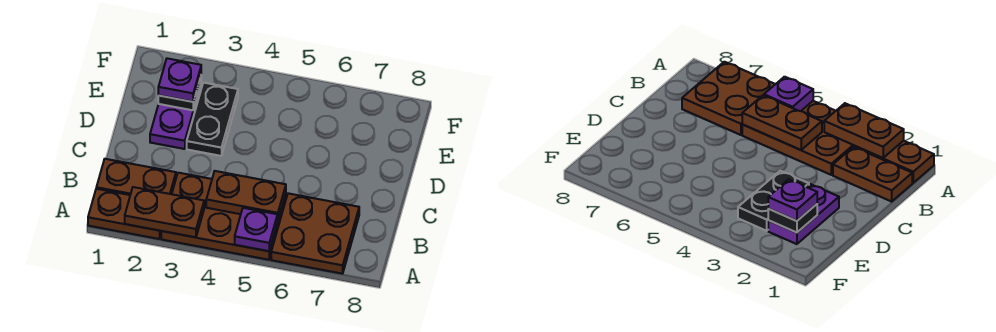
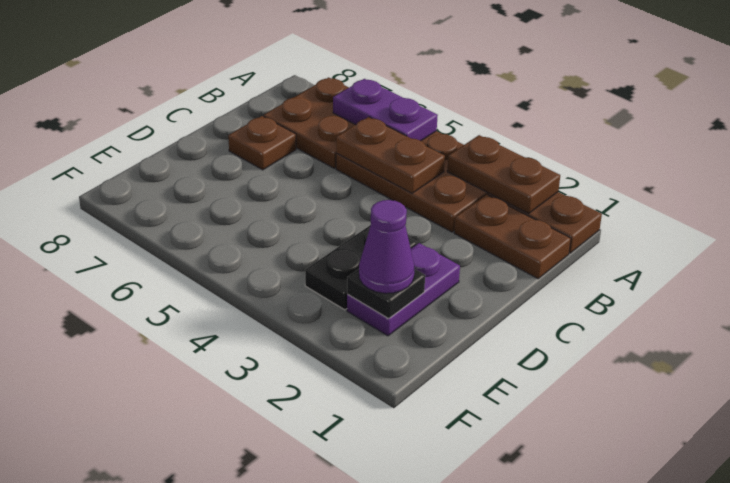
purple 1x1 plate [235,208,278,251] -> purple 1x2 plate [333,79,438,141]
none -> brown 1x1 plate [228,116,296,170]
purple 1x1 plate [158,58,201,102] -> purple 1x1 cone [359,200,414,293]

